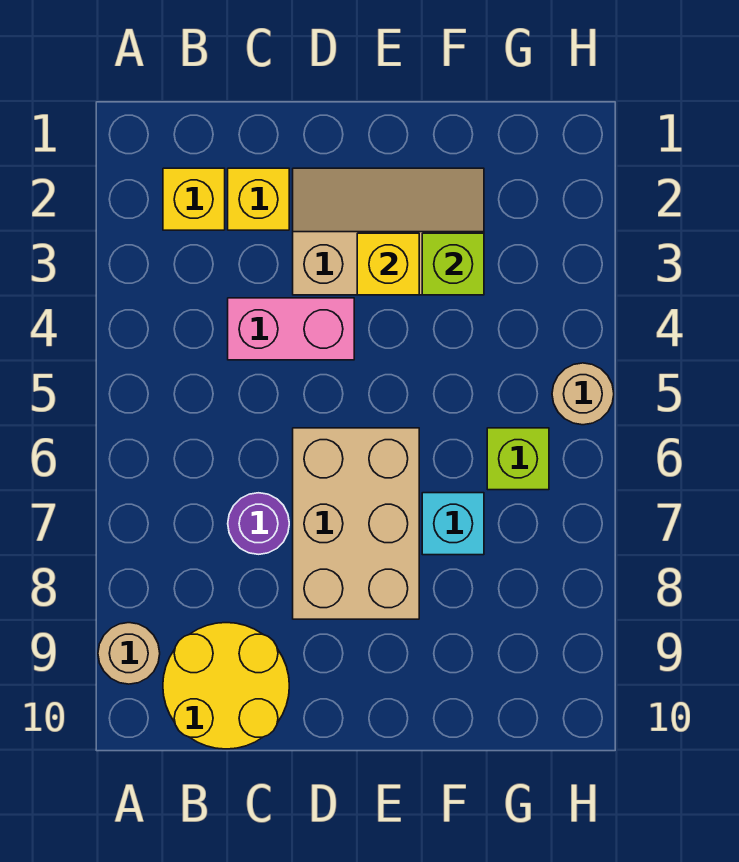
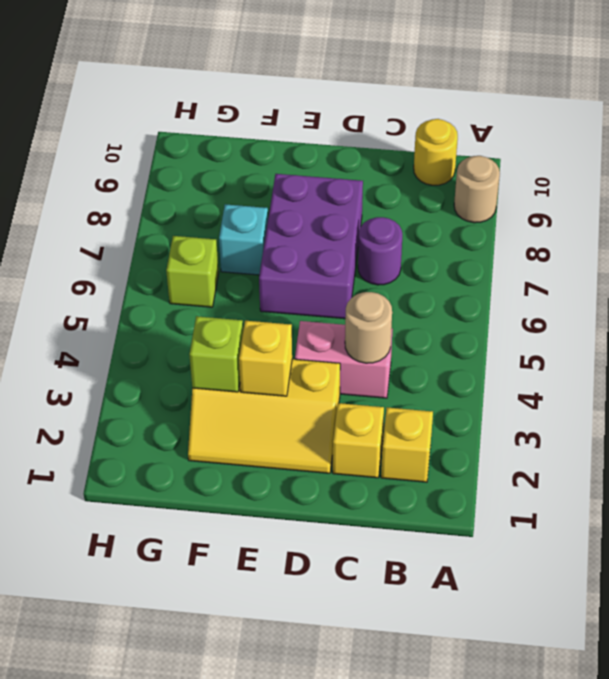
yellow 2x2 round brick [163,623,289,749] -> yellow 1x1 round brick [414,119,458,185]
tan 2x3 slope [293,168,484,295] -> yellow 2x3 slope [188,359,340,473]
tan 2x3 brick [293,428,419,619] -> purple 2x3 brick [259,174,363,319]
tan 1x1 round brick [552,363,614,425] -> tan 1x1 round brick moved to [345,292,392,363]

